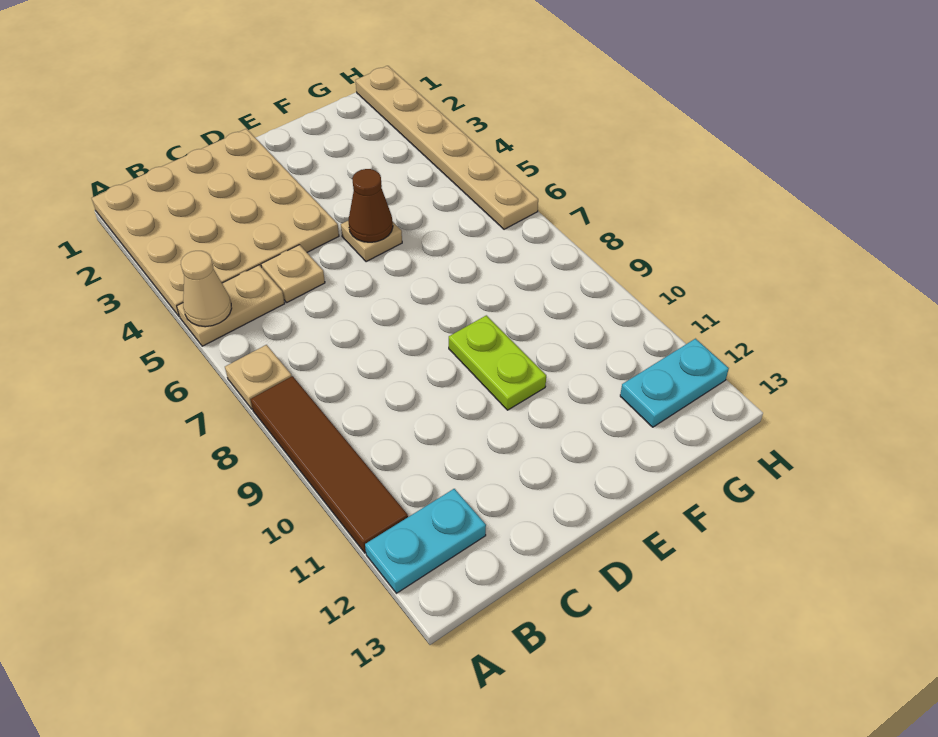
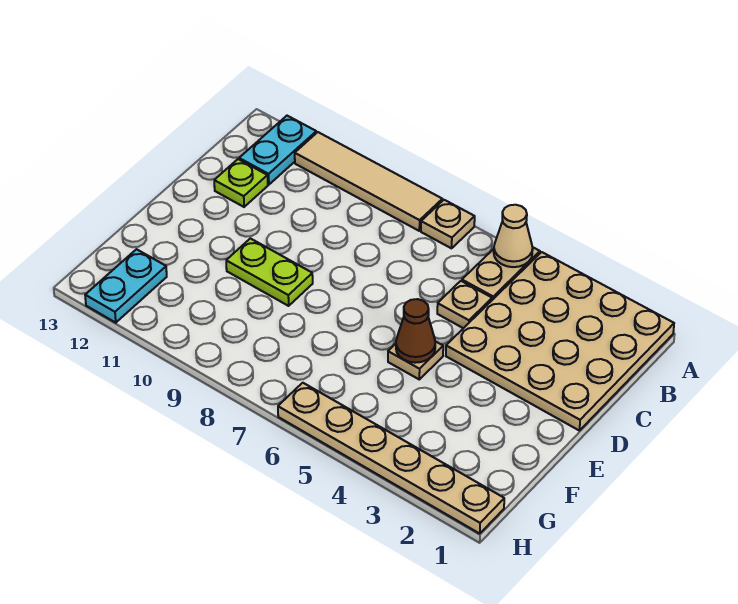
brown 1x4 tile [250,376,408,553] -> tan 1x4 tile [295,132,442,231]
none -> lime 1x1 plate [214,159,268,207]

